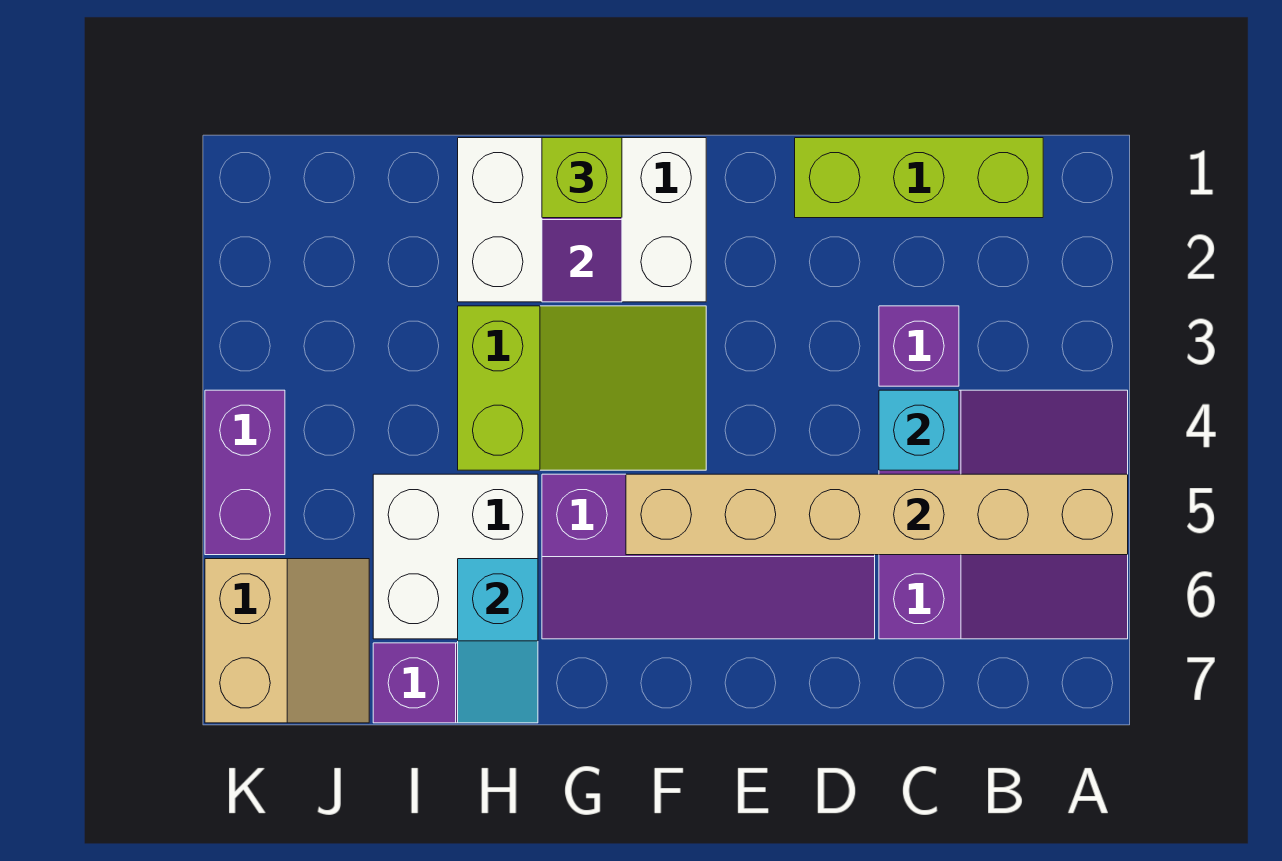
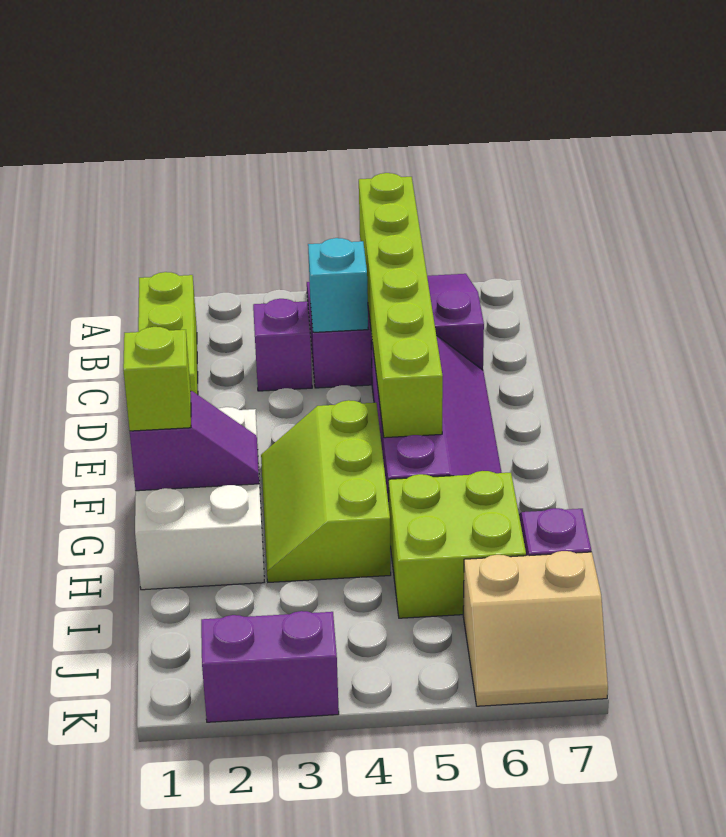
tan 1x6 brick [626,474,1128,555] -> lime 1x6 brick [359,173,443,438]
lime 2x3 slope [458,306,706,470] -> lime 2x3 slope turned to [261,400,391,582]
white 2x2 brick [373,474,538,639] -> lime 2x2 brick [389,471,526,618]
cyan 1x2 slope [458,559,538,723] -> none
tan 2x2 slope [205,559,369,723] -> tan 2x2 slope turned to [463,551,608,706]
purple 1x2 brick [205,390,285,555] -> purple 1x2 brick moved to [201,611,339,722]

